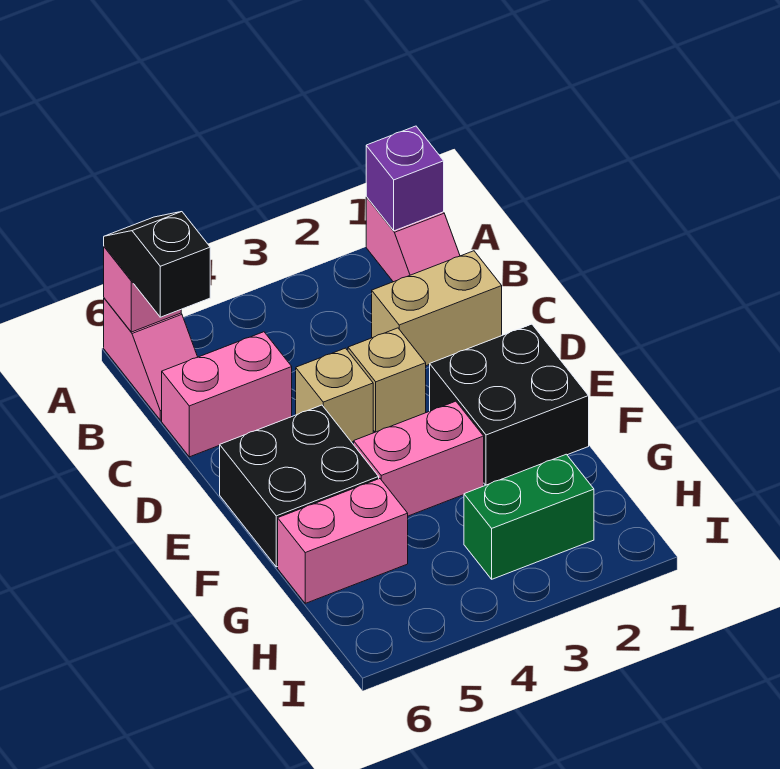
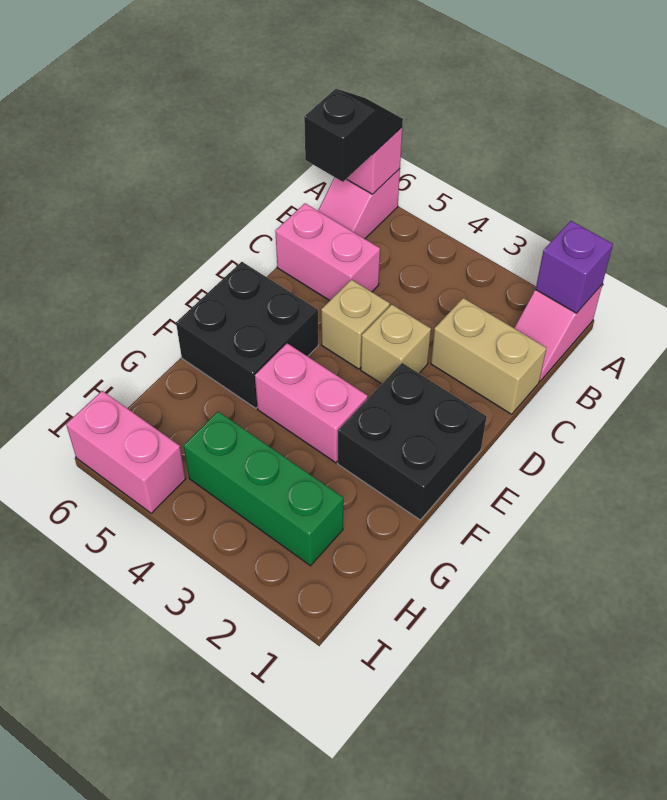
pink 1x2 brick [278,479,408,603] -> pink 1x2 brick moved to [66,391,186,513]
green 1x2 brick [464,454,594,579] -> green 1x3 brick [184,412,343,566]

